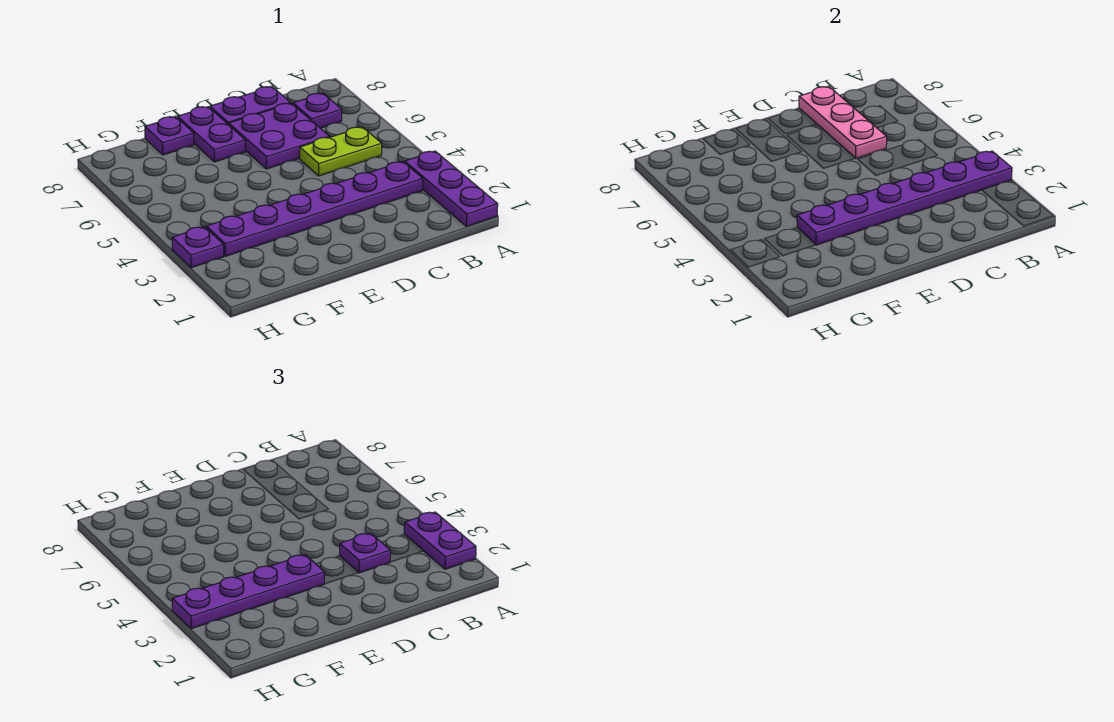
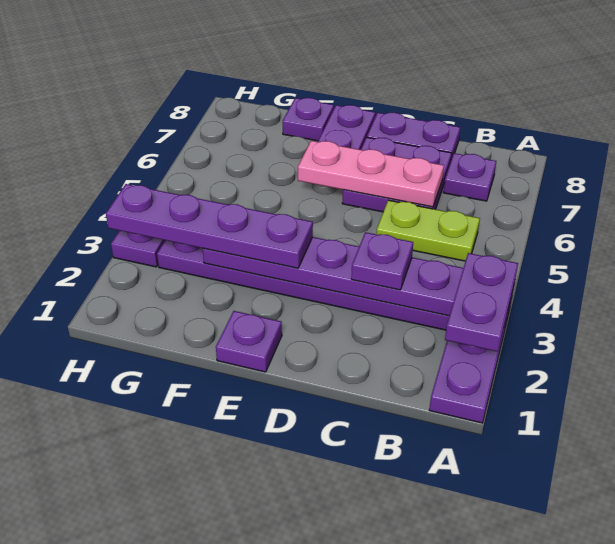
pink 1x3 plate [799,87,887,158] -> pink 1x3 plate turned to [298,141,444,207]
none -> purple 1x1 plate [216,311,282,372]

